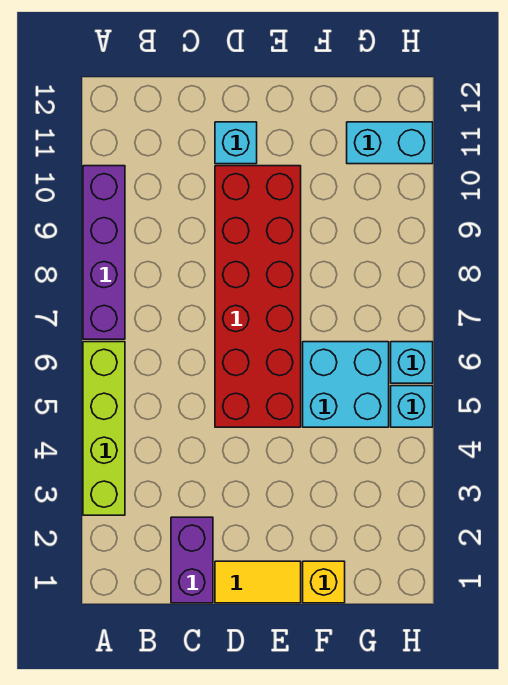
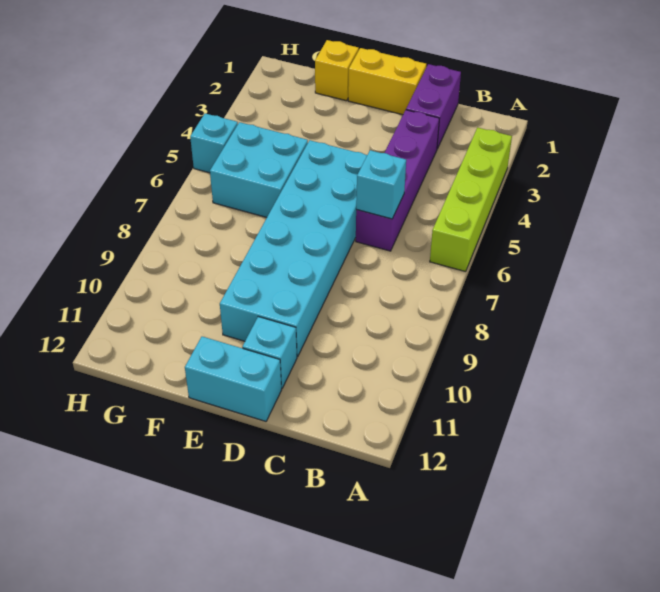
purple 1x4 brick [83,166,125,339] -> purple 1x4 brick moved to [356,110,439,251]
yellow 1x2 tile [215,561,301,603] -> yellow 1x2 brick [348,48,426,115]
red 2x6 brick [215,166,301,427] -> cyan 2x6 brick [220,140,367,357]
cyan 1x2 brick [347,122,433,164] -> cyan 1x2 brick moved to [185,337,282,421]
cyan 1x1 brick [391,342,433,383] -> cyan 1x1 brick moved to [356,150,406,219]

